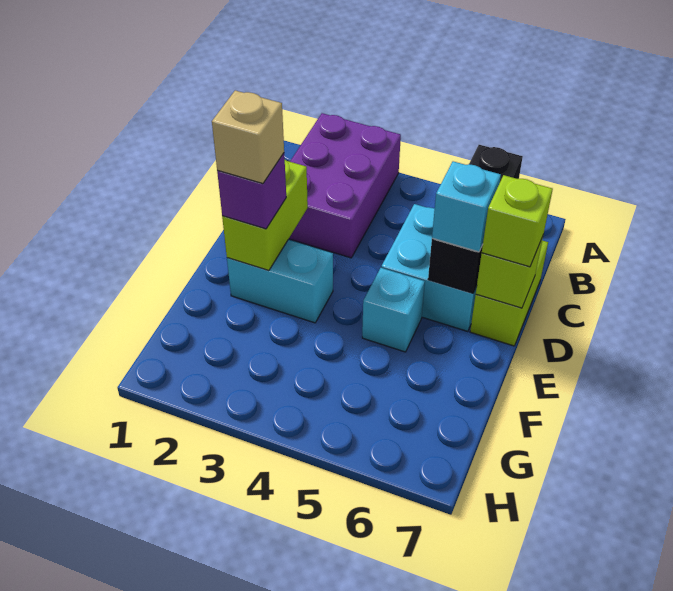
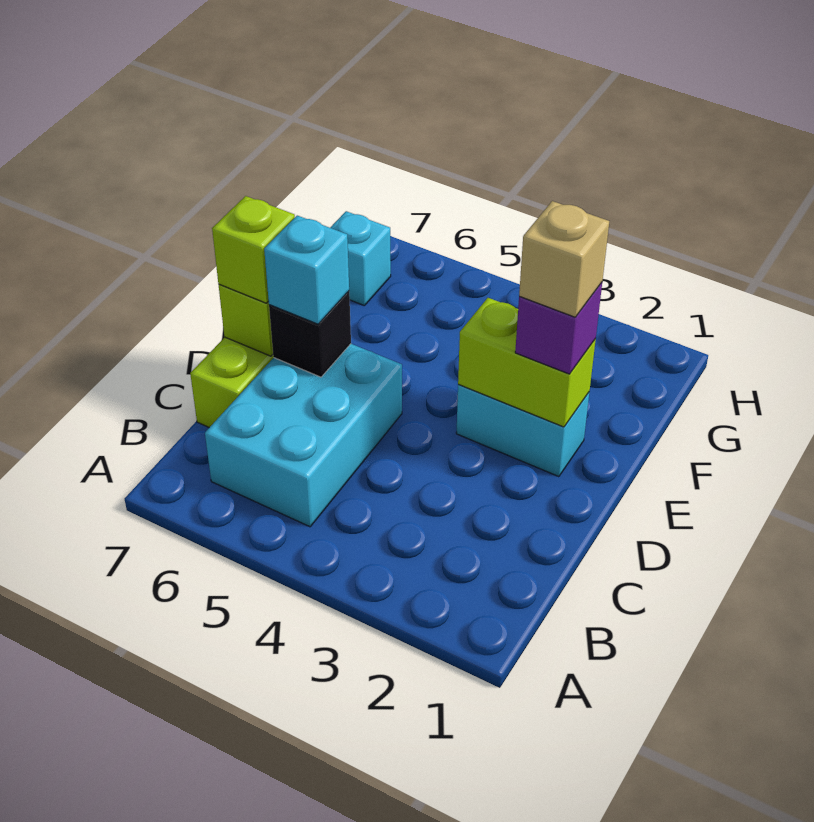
purple 2x3 brick [289,113,401,258] -> none
black 1x3 brick [428,145,523,293] -> black 1x1 brick [269,291,351,377]
cyan 2x2 brick [381,204,477,331] -> cyan 2x3 brick [205,344,402,527]
lime 1x2 brick [222,160,308,270] -> lime 1x2 brick turned to [458,298,596,427]
cyan 1x1 brick [362,268,425,352] -> cyan 1x1 brick moved to [330,211,391,306]

